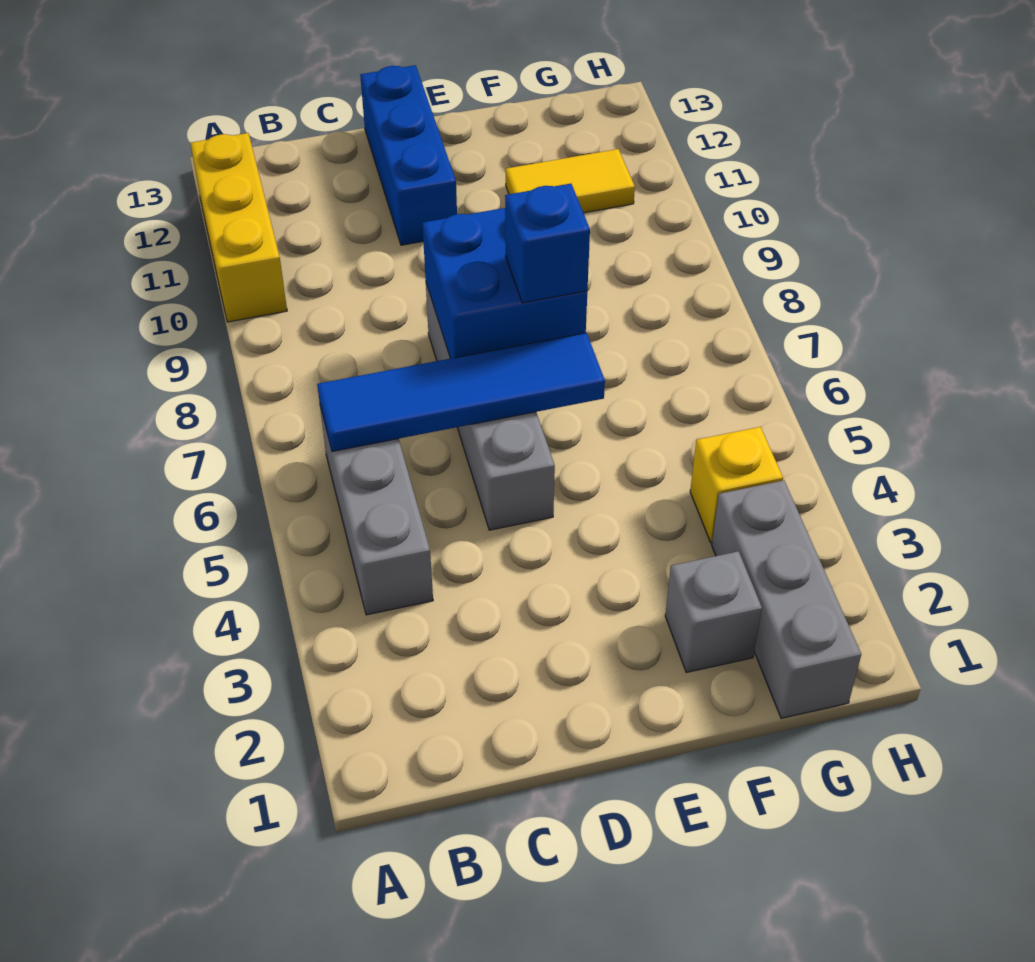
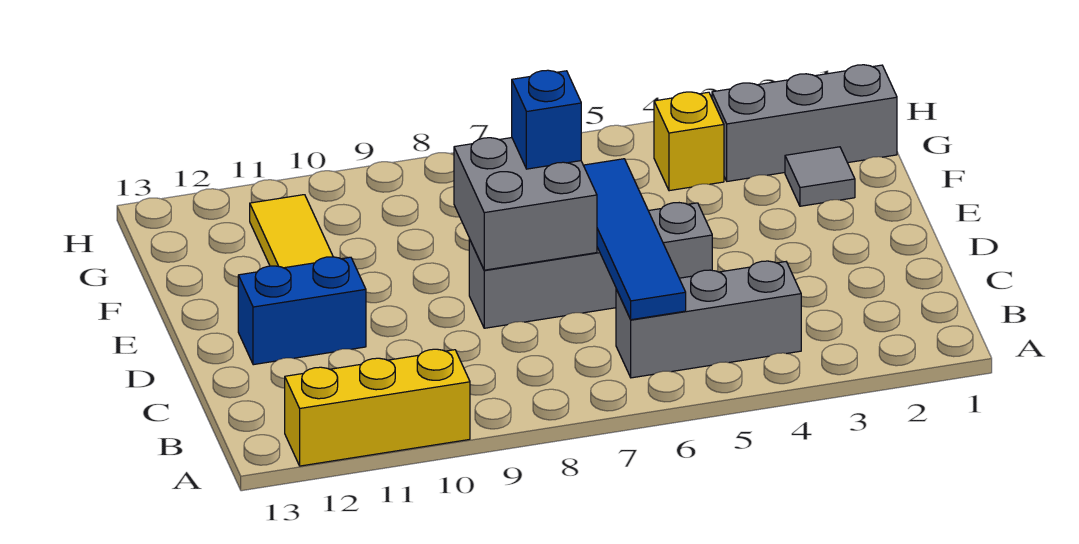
blue 2x2 brick [422,208,587,358] -> grey 2x2 brick [454,138,597,270]
blue 1x3 brick [360,65,457,245] -> blue 1x2 brick [238,257,366,365]
grey 1x1 brick [665,551,762,672] -> grey 1x1 tile [785,147,855,206]

